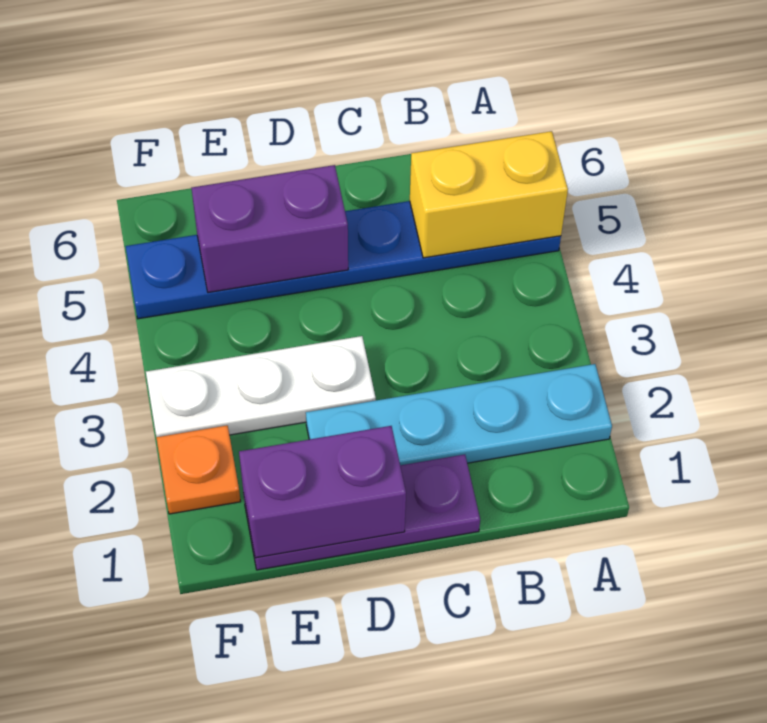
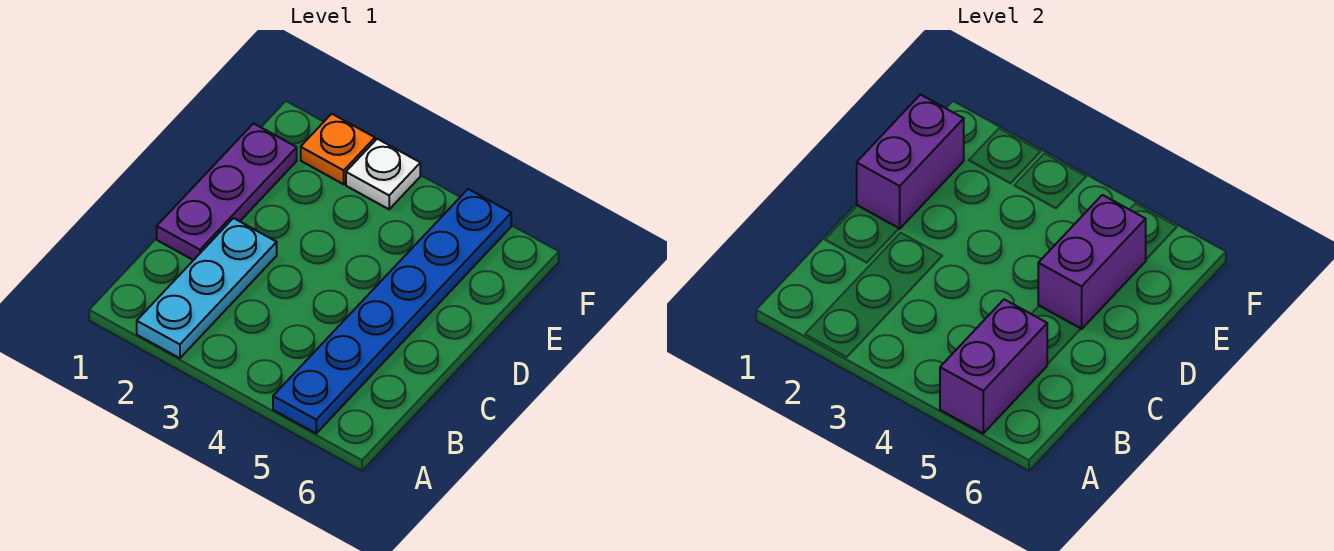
cyan 1x4 plate [306,364,612,465] -> cyan 1x3 plate [137,218,277,358]
yellow 1x2 brick [410,131,568,258] -> purple 1x2 brick [940,299,1047,433]
white 1x3 plate [146,336,376,437] -> white 1x1 plate [346,139,420,209]

